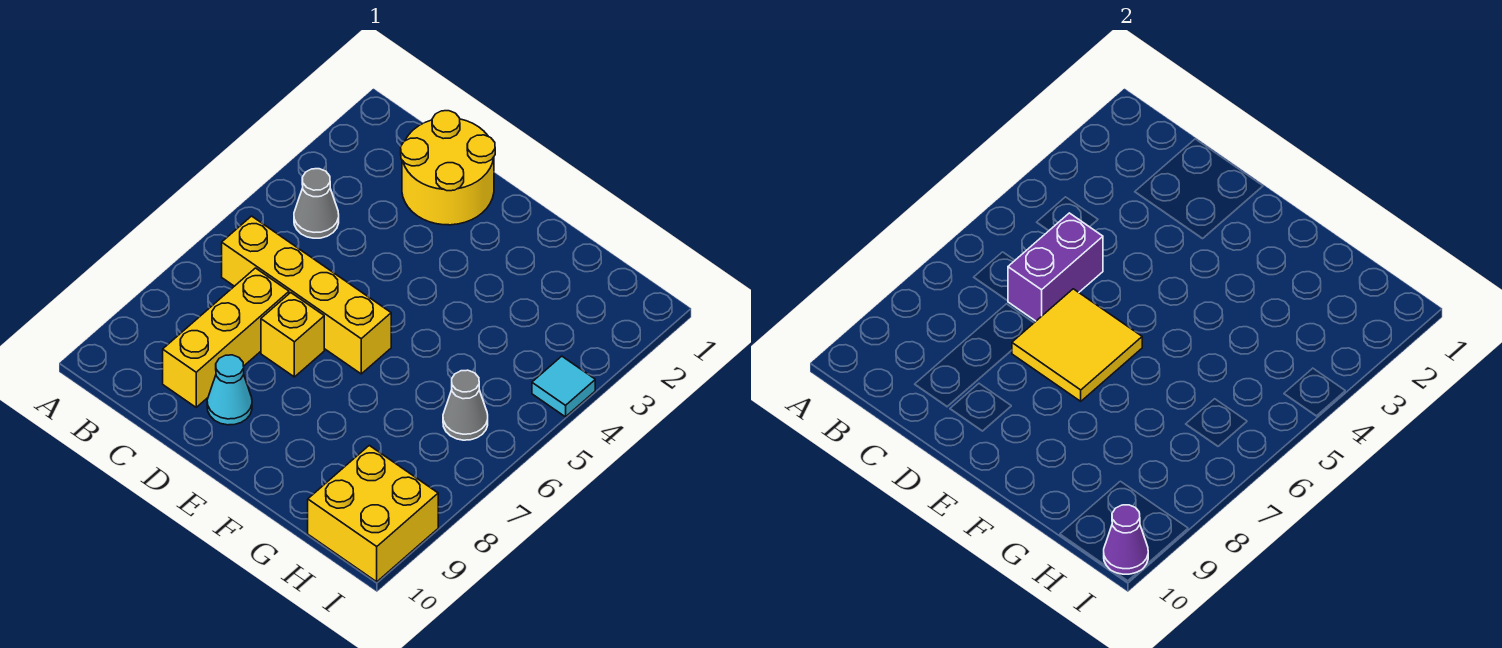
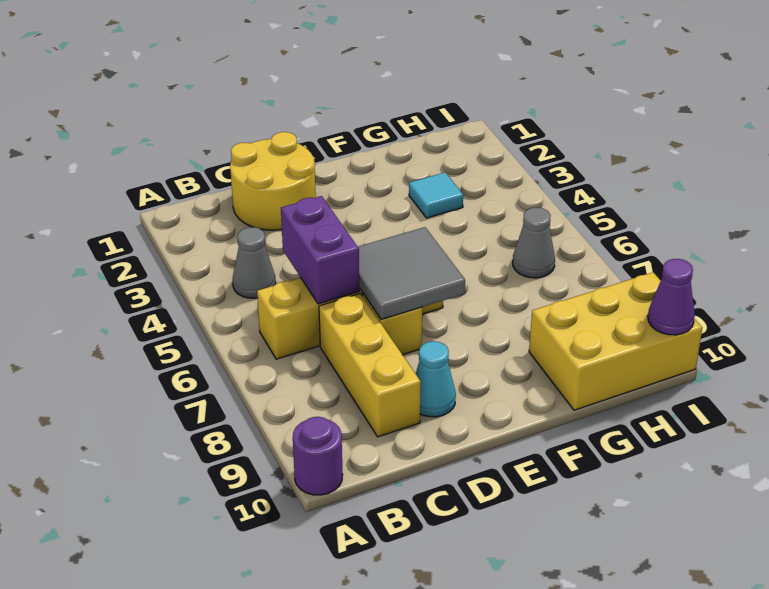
none -> purple 1x1 round brick [293,417,343,495]
yellow 2x2 tile [1012,289,1142,401] -> grey 2x2 tile [358,227,465,319]
yellow 2x2 brick [308,445,438,582] -> yellow 2x3 brick [529,272,702,410]
cyan 1x1 tile [532,356,595,417] -> cyan 1x1 tile moved to [409,173,463,218]

